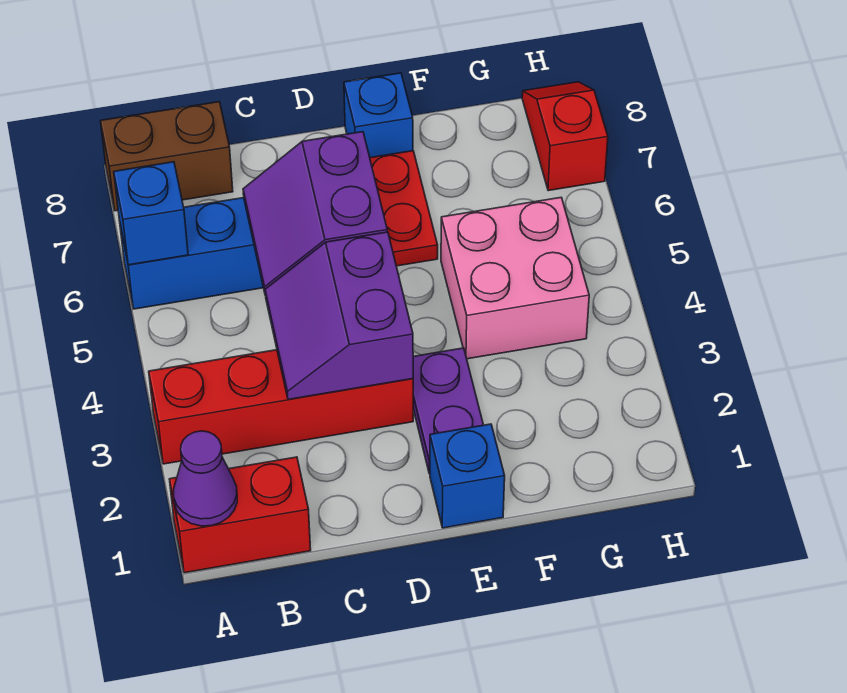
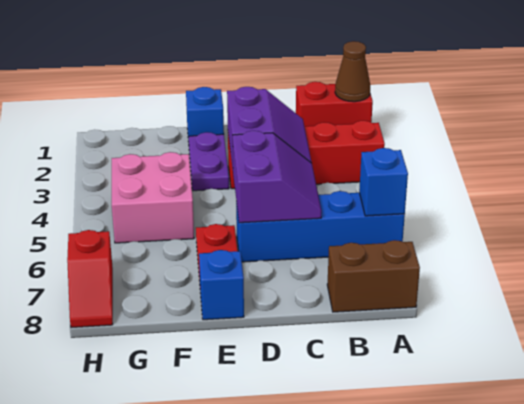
purple 1x1 cone [174,431,237,526] -> brown 1x1 cone [335,41,370,102]

